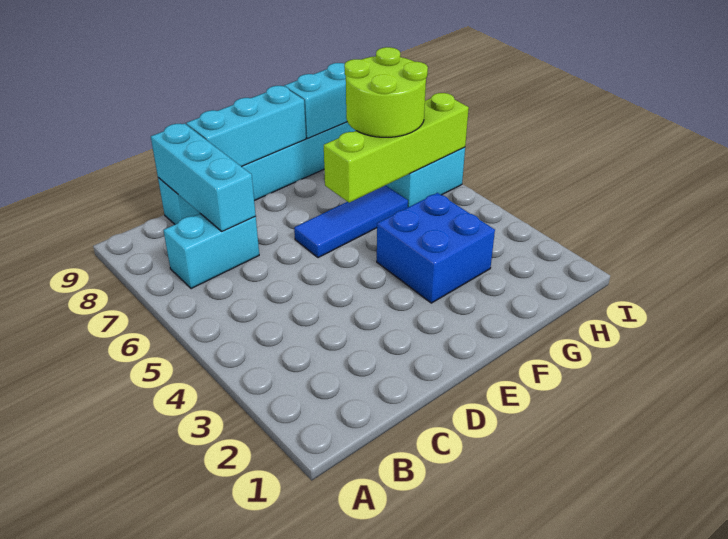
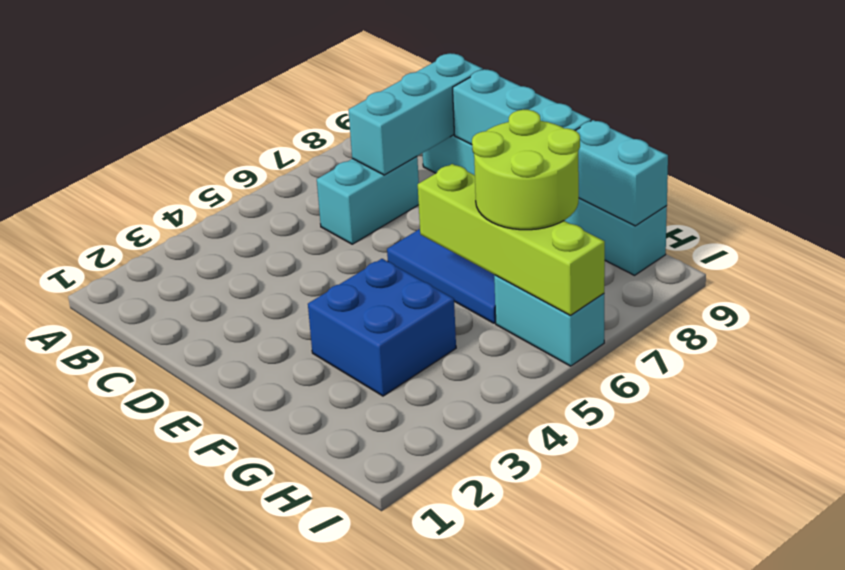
cyan 1x2 brick [163,214,259,289] -> cyan 1x2 brick turned to [317,156,419,244]

